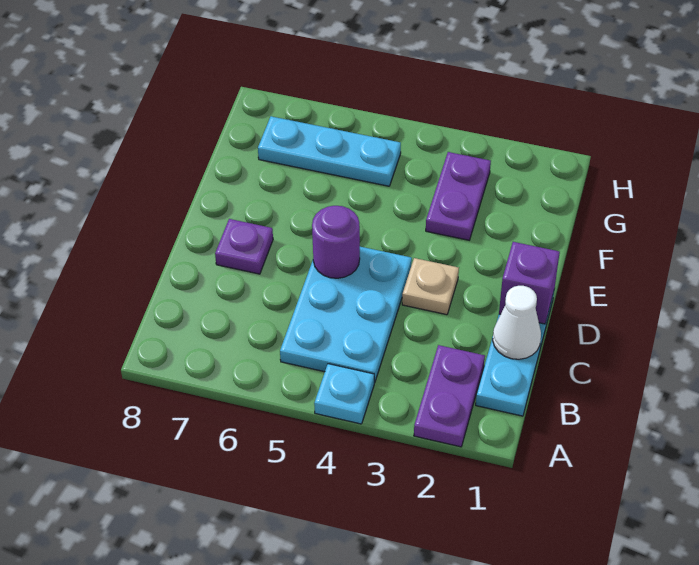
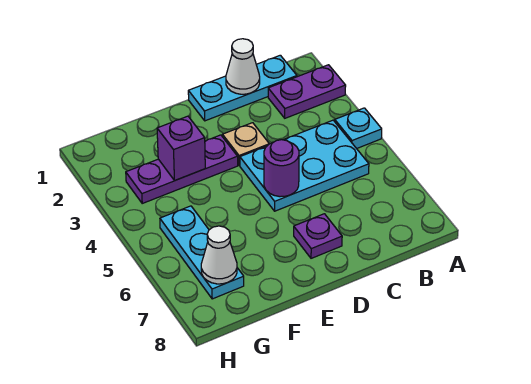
purple 1x1 brick [499,242,560,324] -> purple 1x1 brick moved to [157,116,205,180]
purple 1x2 plate [426,152,491,240] -> purple 1x3 plate [126,135,238,203]
none -> white 1x1 cone [201,226,237,284]

